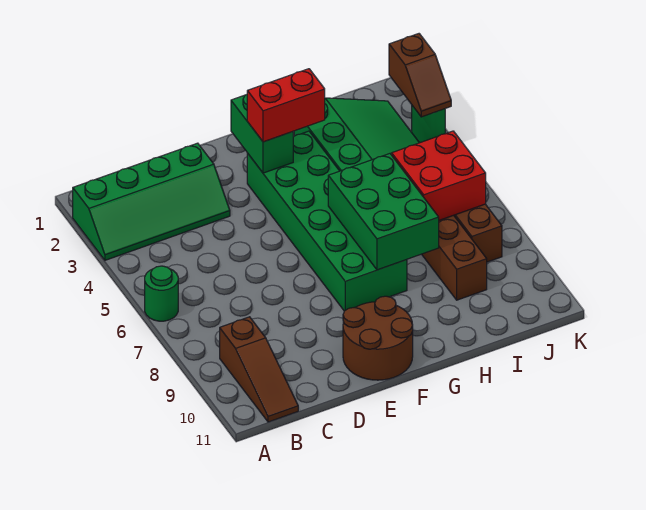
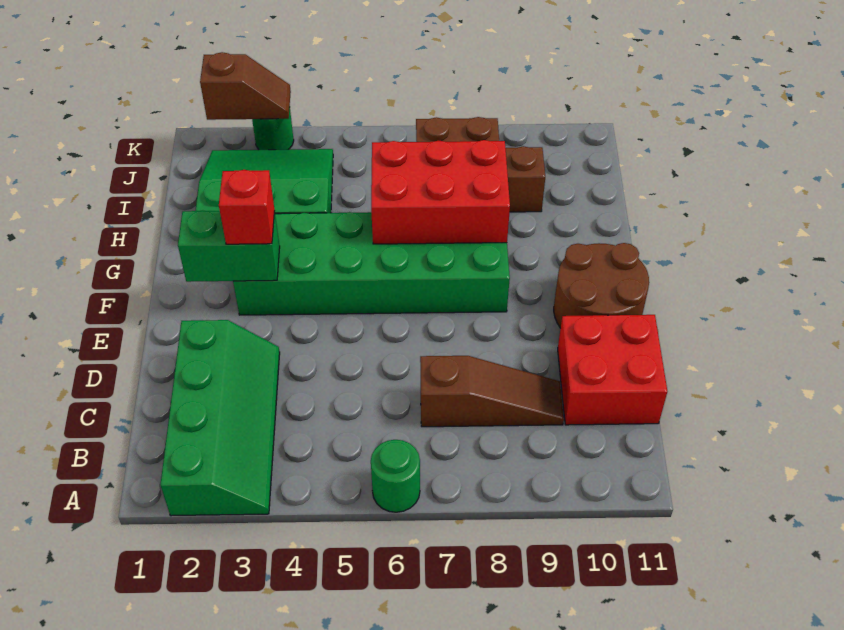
brown 1x3 slope [220,317,298,422] -> brown 1x3 slope moved to [420,356,564,427]
red 1x2 brick [247,69,325,142] -> red 1x1 brick [219,170,275,244]
green 2x3 brick [328,154,439,270] -> red 2x3 brick [371,140,510,244]
red 2x2 brick [392,131,486,220] -> red 2x2 brick moved to [558,315,667,425]

